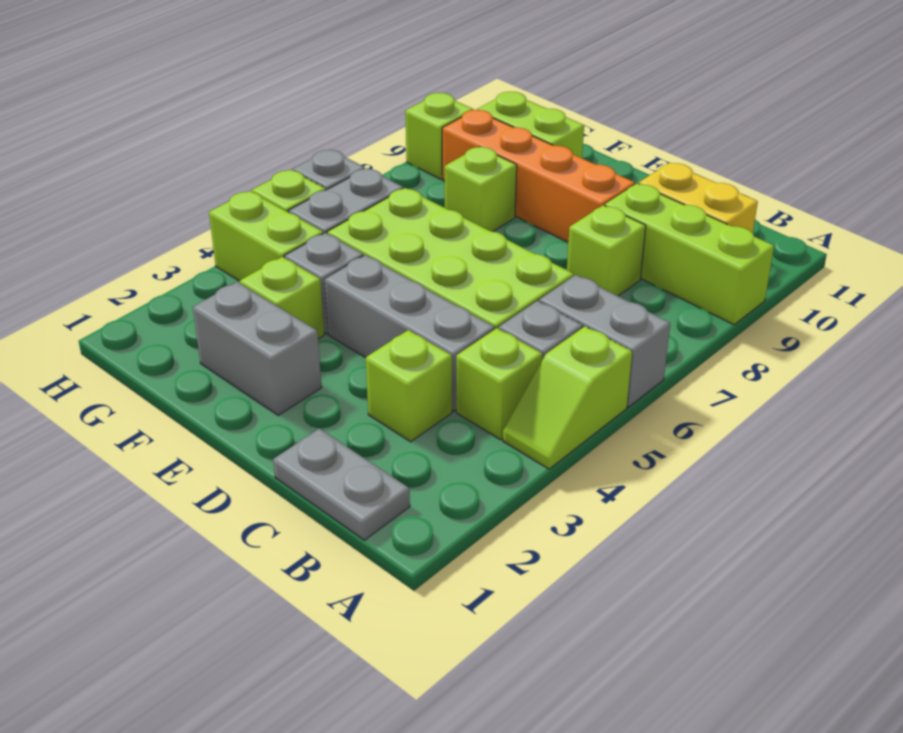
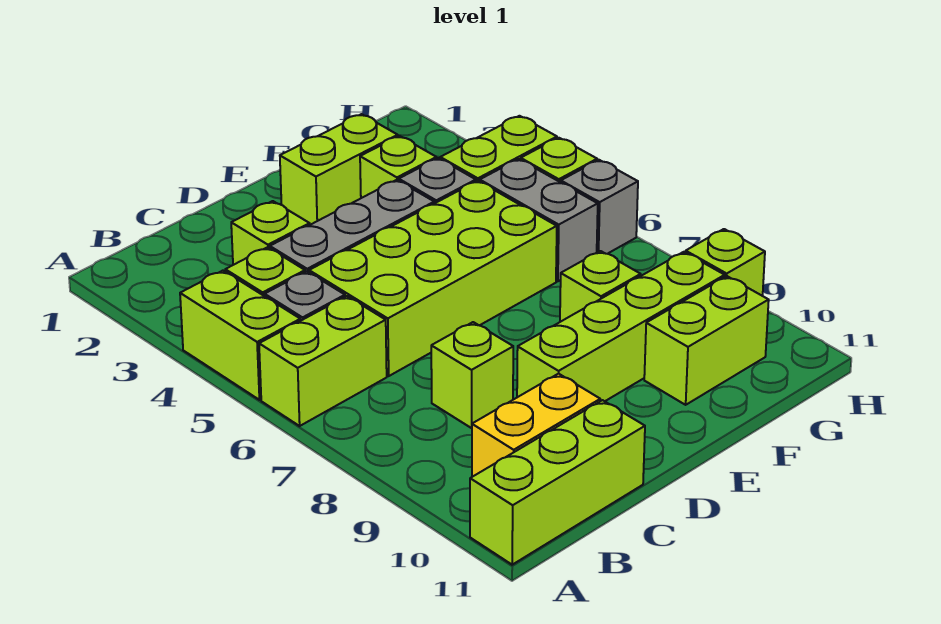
lime 1x2 slope [503,326,632,469] -> lime 1x2 brick [180,271,300,400]
grey 1x2 brick [539,275,670,407] -> lime 1x2 brick [259,296,387,426]
lime 1x3 brick [605,184,774,325] -> lime 1x3 brick moved to [470,400,645,565]
grey 1x2 plate [273,429,410,540] -> none
orange 1x4 brick [442,110,635,242] -> lime 1x4 brick [517,252,725,401]
grey 1x2 brick [193,282,322,415] -> lime 1x2 brick [280,114,398,225]

